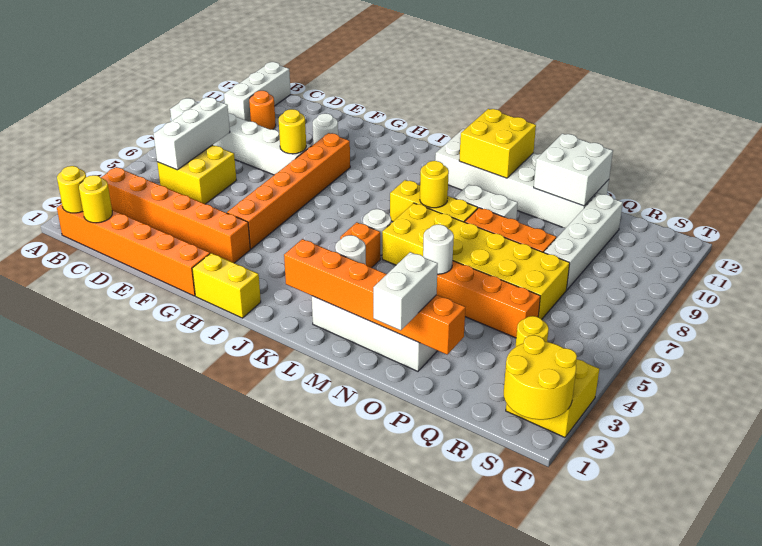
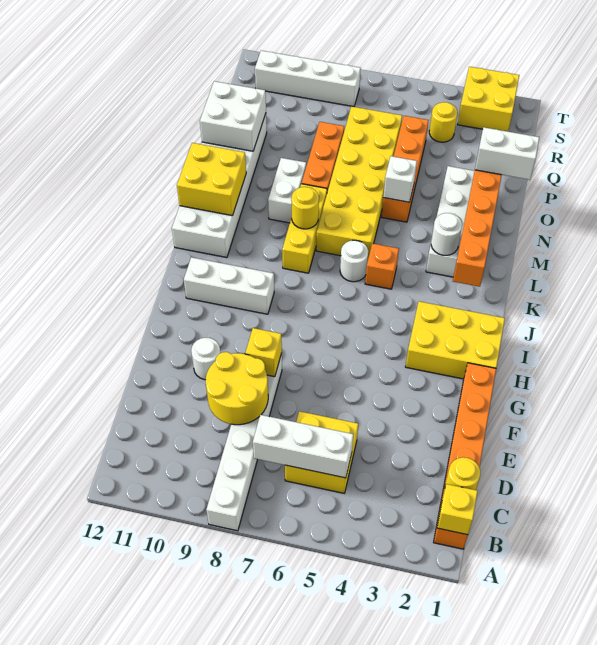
yellow 1x1 round brick [57,166,86,213] -> yellow 1x1 brick [437,484,478,535]
orange 1x6 brick [101,167,250,263] -> none
white 1x3 brick [224,62,291,121] -> white 1x3 brick moved to [184,257,274,314]
orange 1x1 round brick [249,91,276,130] -> none
yellow 1x1 round brick [279,109,306,154] -> yellow 1x1 brick [245,328,282,377]
orange 1x6 brick [227,133,350,249] -> none
yellow 1x2 brick [192,253,261,318] -> yellow 2x3 brick [406,301,505,379]
white 1x1 round brick [423,224,454,274] -> white 1x1 brick [383,156,417,202]
white 1x4 brick [544,194,623,290] -> white 1x4 brick moved to [255,51,361,107]
yellow 2x2 round brick [504,335,577,420] -> yellow 2x2 round brick moved to [206,352,268,425]

